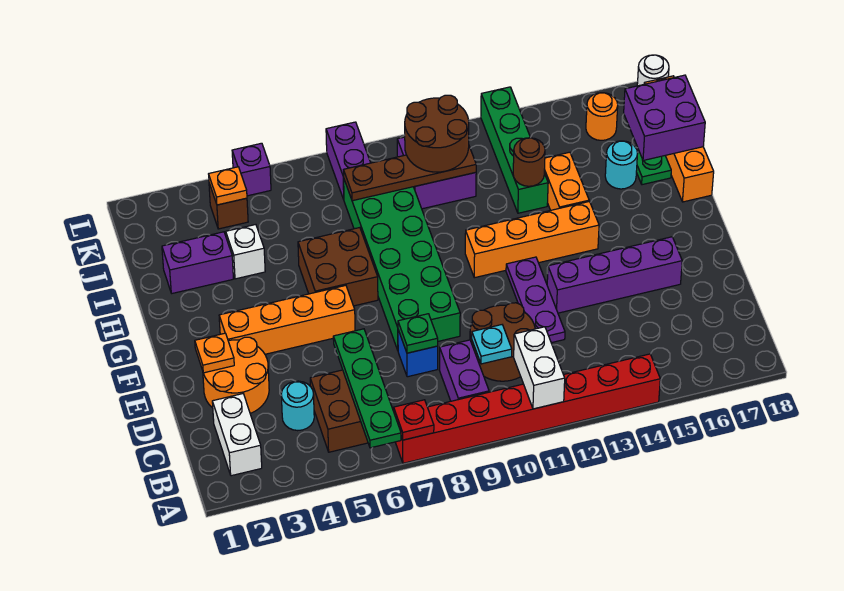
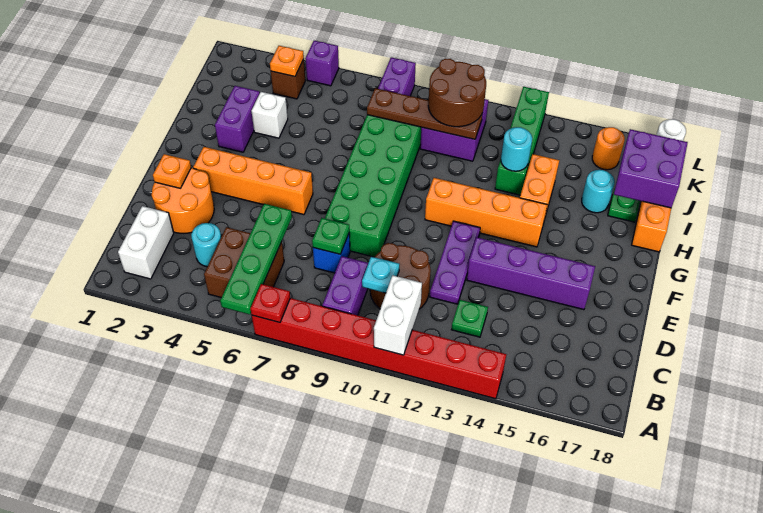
none -> green 1x1 plate [451,300,488,337]
brown 2x2 brick [298,228,378,306] -> none
purple 1x2 brick [162,232,233,293] -> purple 1x2 brick turned to [215,86,260,152]
brown 1x1 round brick [513,138,545,186] -> cyan 1x1 round brick [501,127,532,171]

